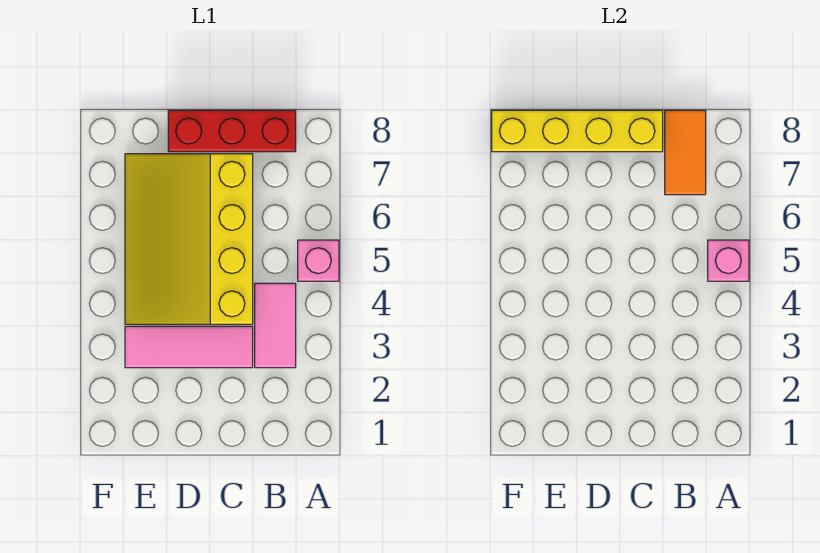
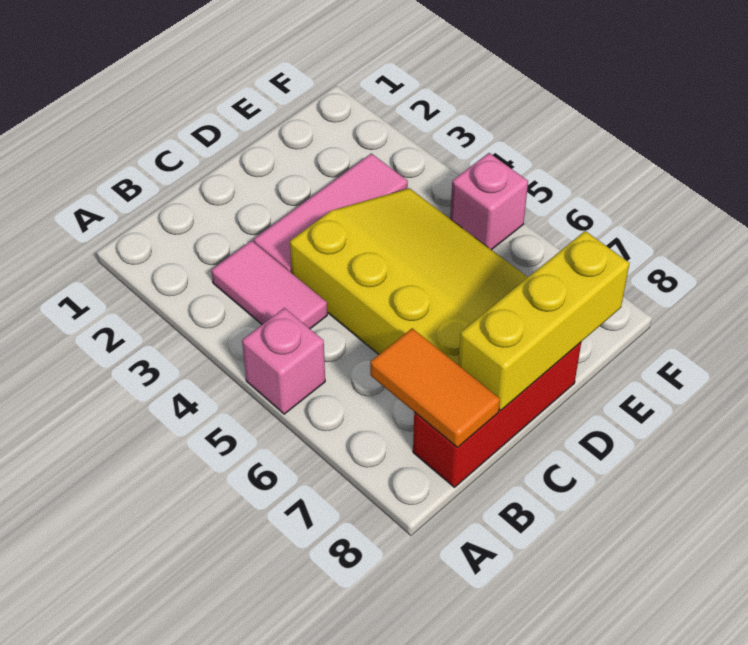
pink 1x1 brick [708,240,749,281] -> pink 1x1 brick moved to [450,153,528,250]
yellow 1x4 brick [492,110,663,152] -> yellow 1x3 brick [458,231,630,410]

